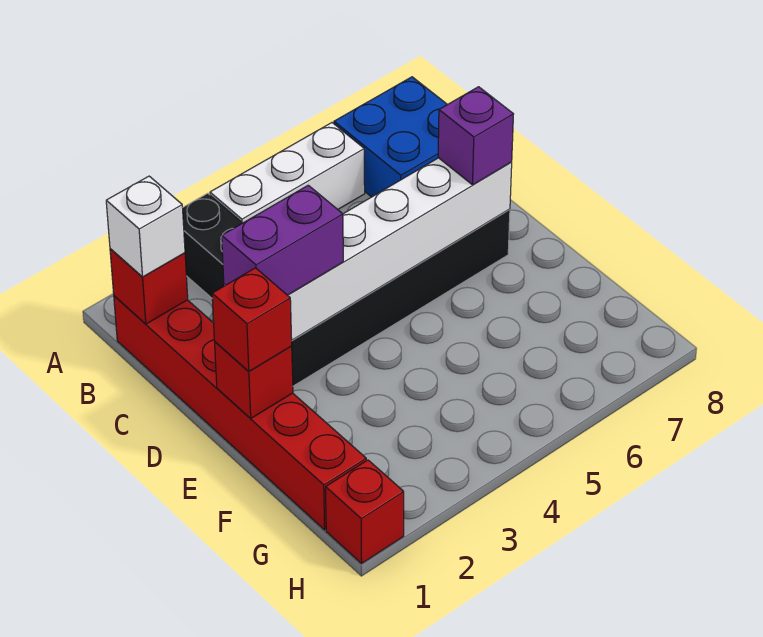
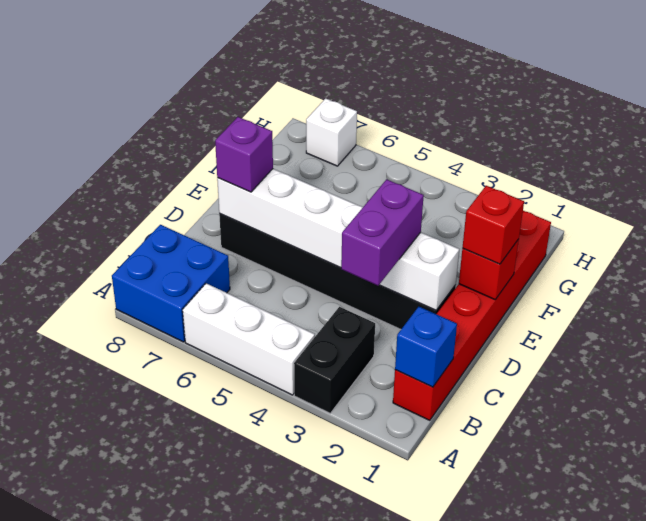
red 1x1 brick [110,249,188,324] -> blue 1x1 brick [395,307,457,387]
white 1x1 brick [106,176,185,277] -> white 1x1 brick moved to [306,98,357,166]
purple 1x2 brick [222,185,343,295] -> purple 1x2 brick turned to [341,179,424,286]
red 1x1 brick [326,460,404,563] -> none

